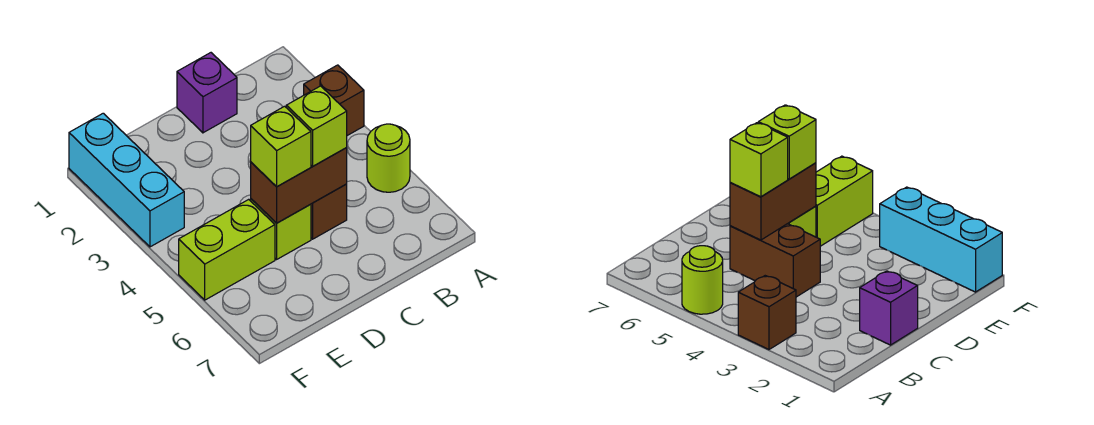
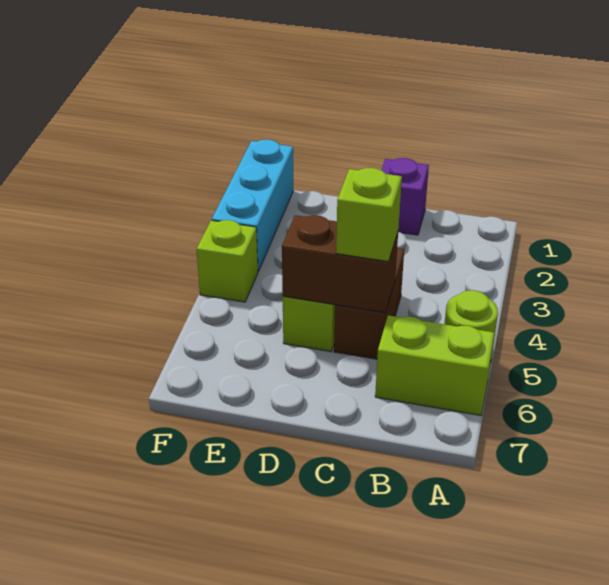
brown 1x1 brick [304,65,364,136] -> none
lime 1x1 brick [251,106,311,187] -> lime 1x1 brick moved to [197,220,258,302]
lime 1x2 brick [179,199,275,300] -> lime 1x2 brick moved to [375,315,494,415]

